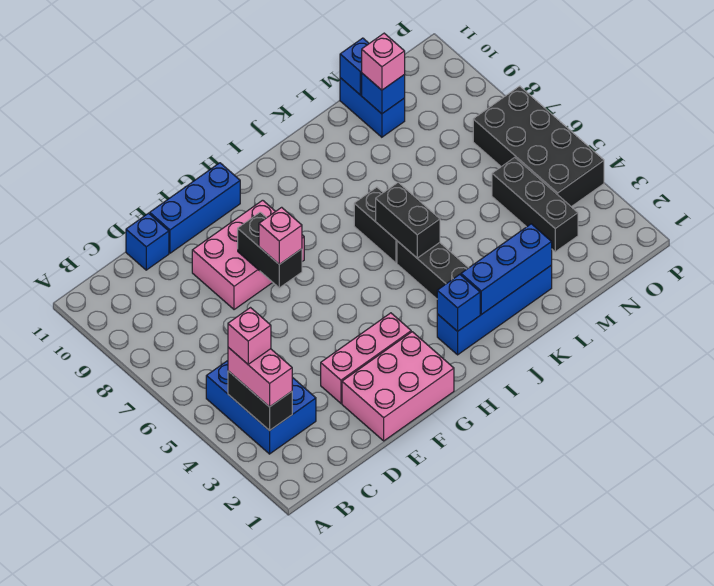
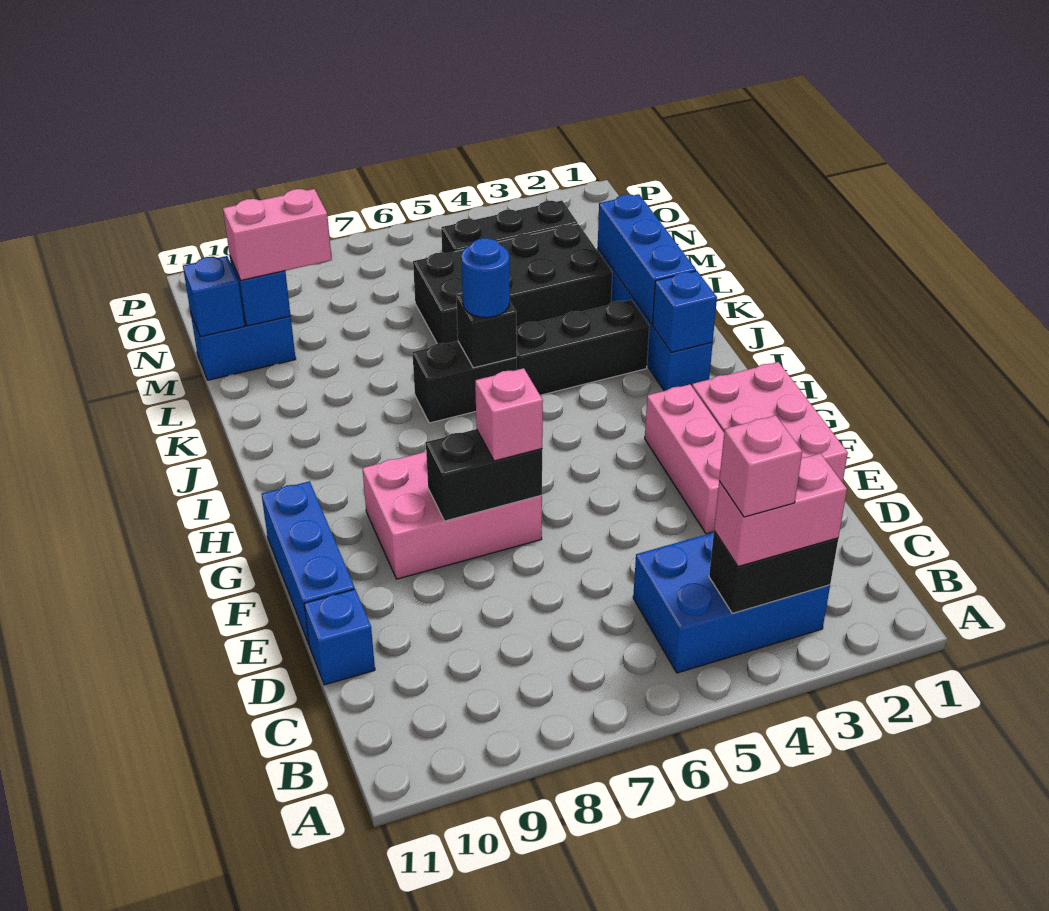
pink 2x3 brick [192,200,304,310] -> pink 2x3 brick turned to [362,452,542,579]
black 1x2 brick [376,183,440,258] -> black 1x1 brick [456,294,517,368]
none -> blue 1x1 round brick [461,238,510,318]
pink 1x1 brick [362,33,405,90] -> pink 1x2 brick [223,189,332,280]
black 2x4 brick [473,86,604,207] -> black 2x4 brick moved to [413,224,612,344]

